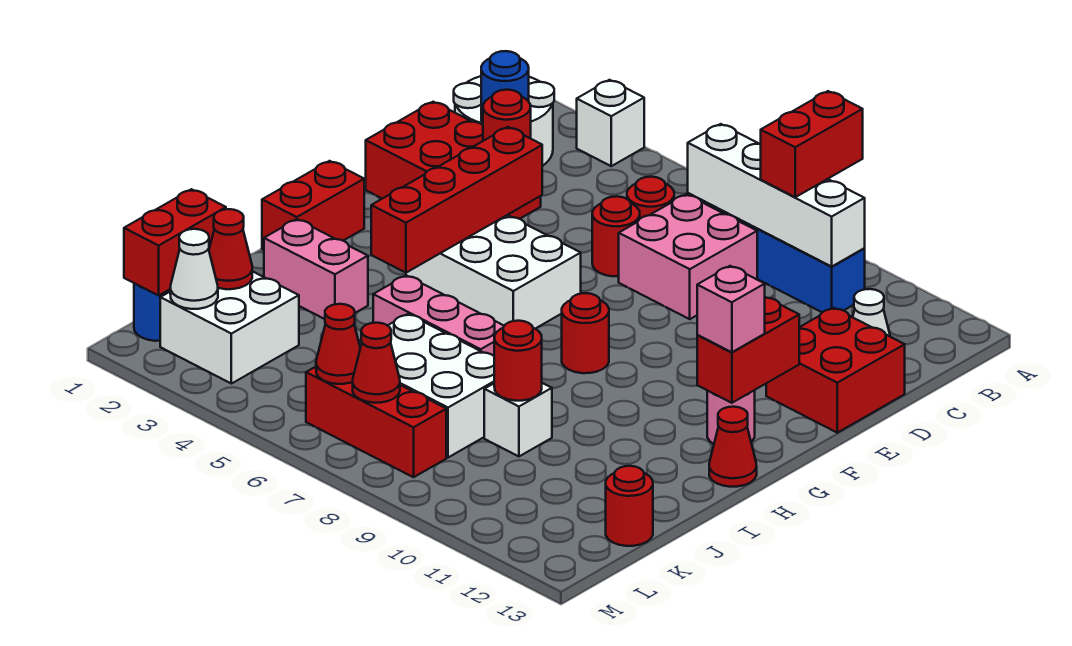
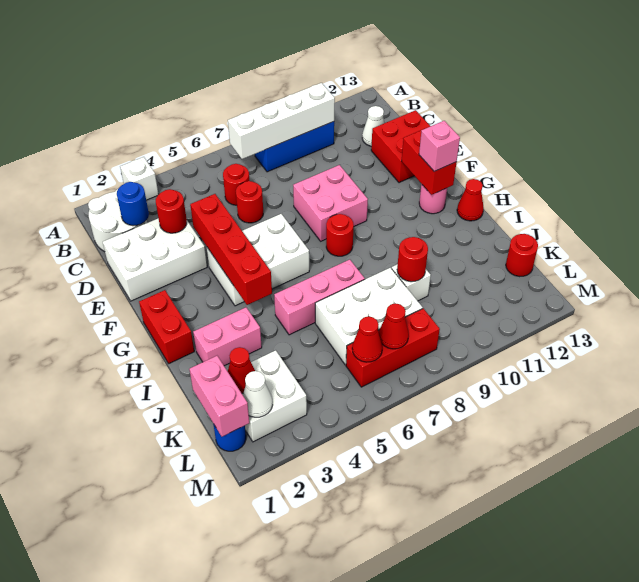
red 1x2 brick [761,91,863,197] -> none
pink 2x2 brick [619,194,757,319] -> pink 2x2 brick moved to [293,165,368,241]
red 2x3 brick [366,102,541,219] -> white 2x3 brick [103,218,207,301]
red 1x2 brick [124,189,226,295] -> pink 1x2 brick [189,356,249,437]

